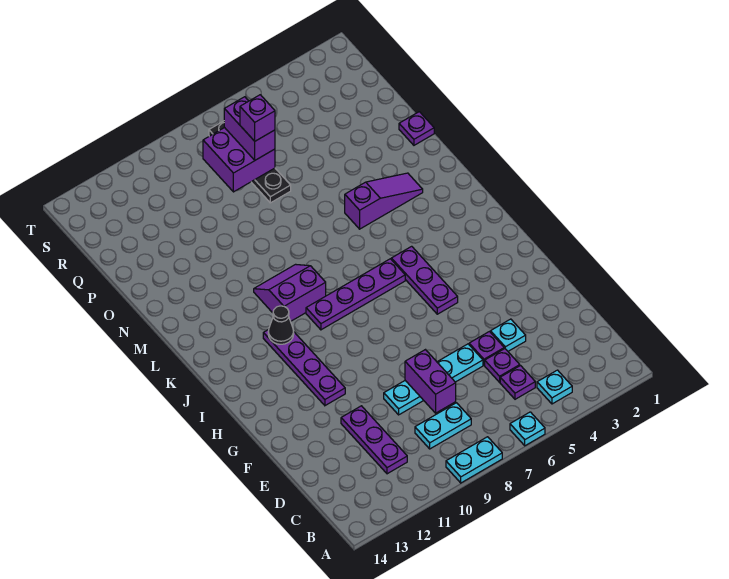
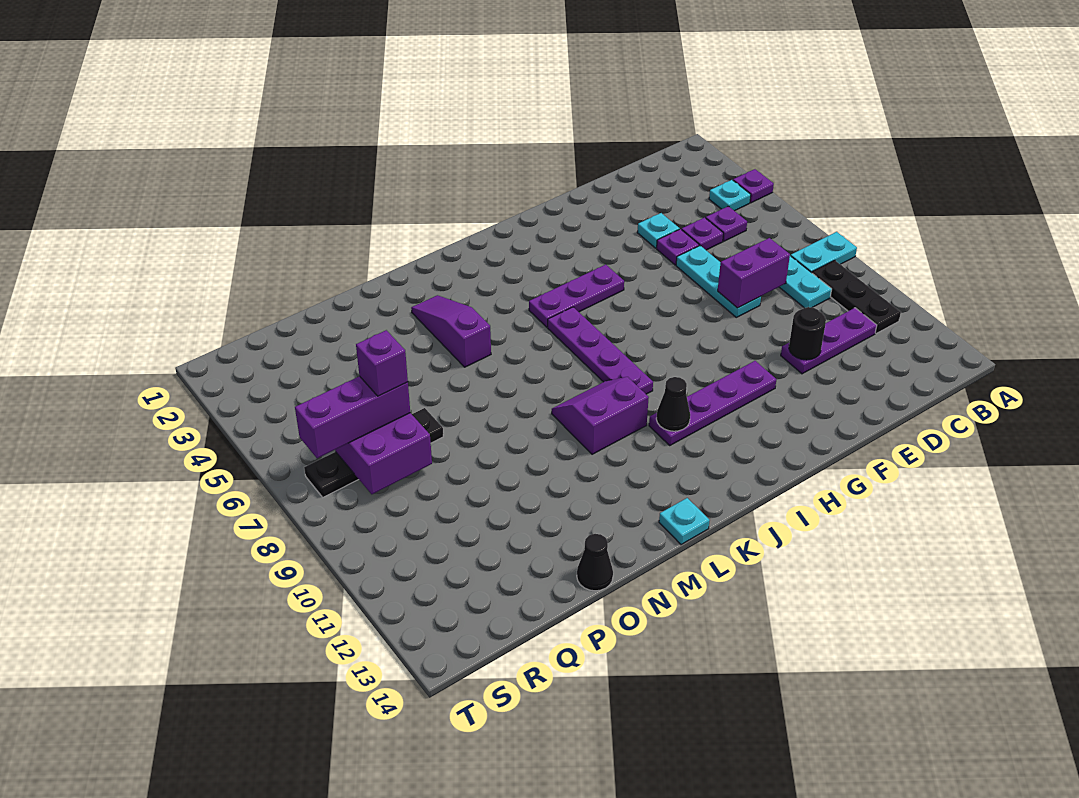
cyan 1x1 plate [510,412,545,446] -> cyan 1x1 plate moved to [659,498,710,545]
cyan 1x2 plate [446,437,502,483] -> cyan 1x2 plate turned to [791,232,857,273]
none -> black 1x3 plate [812,260,901,333]
cyan 1x4 plate [384,344,483,415] -> cyan 1x3 plate [676,246,761,317]
none -> black 1x1 round brick [789,307,826,360]
purple 2x2 slope [254,264,326,321] -> purple 2x2 slope turned to [552,377,649,454]
purple 1x1 plate [399,112,434,145] -> purple 1x1 plate moved to [733,169,774,203]
none -> black 1x1 cone [577,534,613,591]
purple 1x2 brick [224,97,275,160] -> purple 1x3 brick [295,376,410,458]

